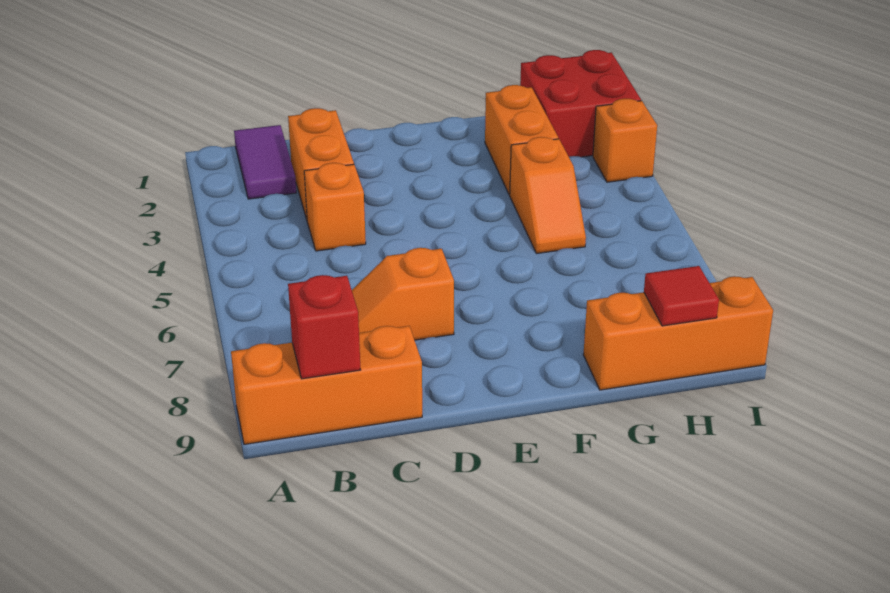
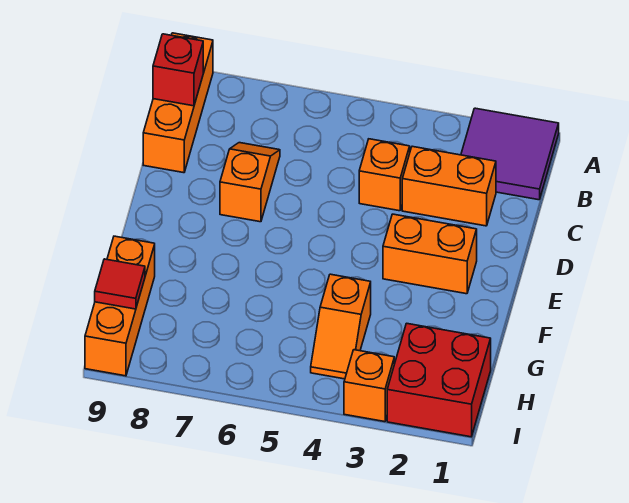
purple 1x2 tile [234,125,296,199] -> purple 2x2 tile [461,108,559,200]
orange 1x2 brick [485,85,558,195] -> orange 1x2 brick moved to [383,214,477,294]
orange 1x2 slope [510,137,586,254] -> orange 1x2 slope turned to [311,274,371,379]

